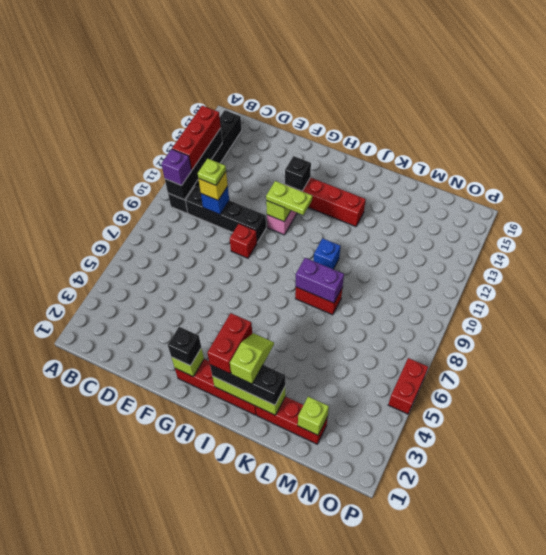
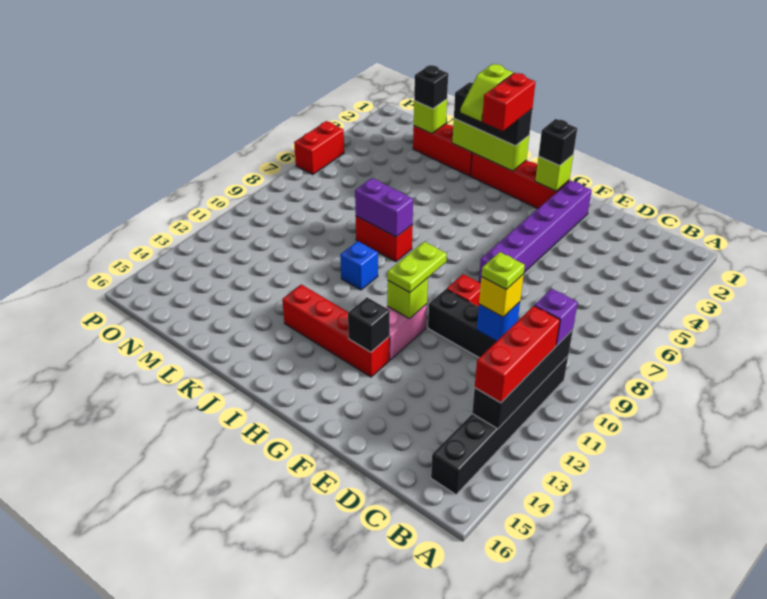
none -> purple 1x6 brick [479,180,592,283]
lime 1x2 plate [266,181,312,215] -> lime 1x2 plate turned to [388,242,447,292]
none -> black 1x1 brick [414,65,448,109]

